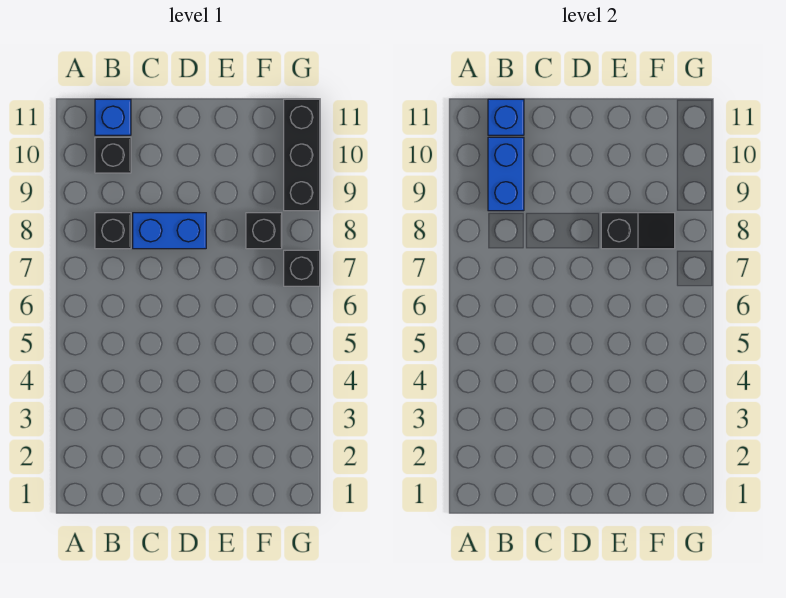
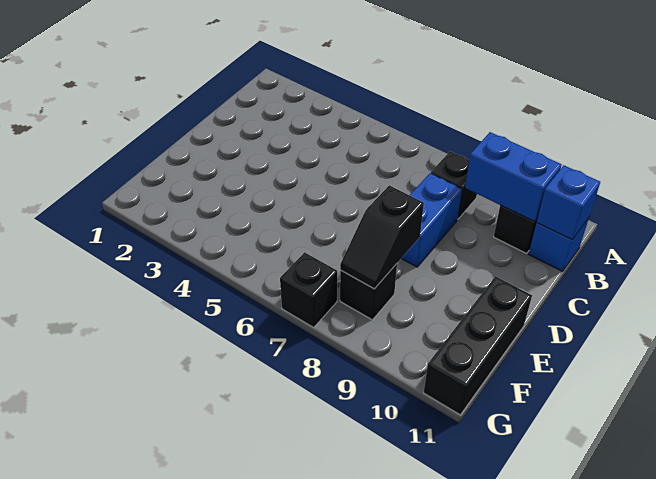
black 1x3 brick [284,99,320,211] -> black 1x3 brick turned to [424,276,532,415]

